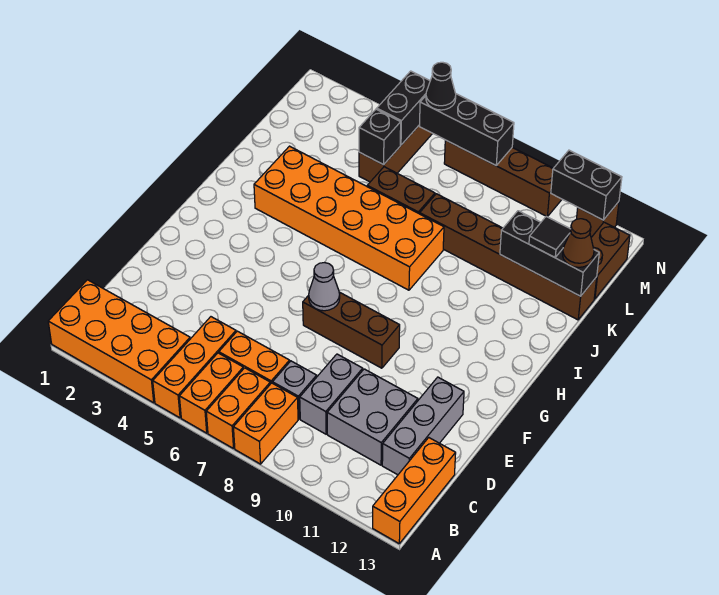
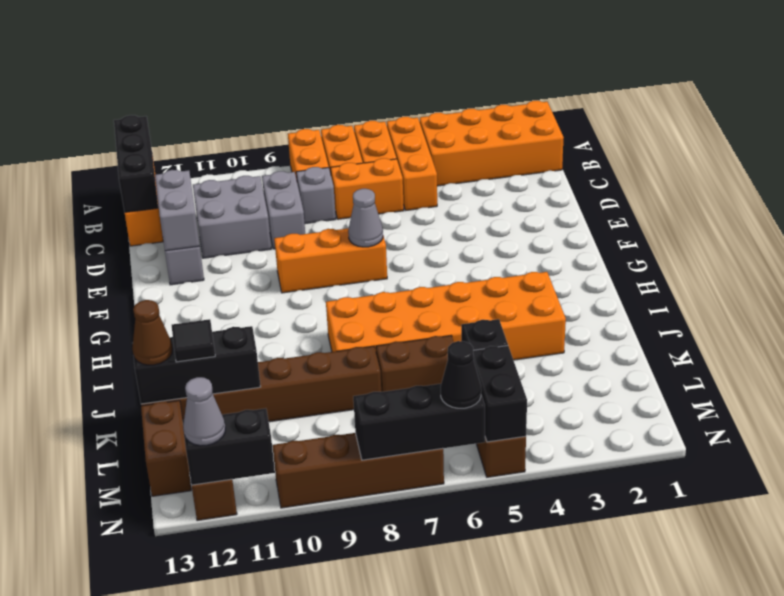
none -> black 1x3 brick [114,115,158,213]
none -> grey 1x2 brick [155,170,200,251]
brown 1x3 brick [303,292,400,368] -> orange 1x3 brick [274,228,387,293]
none -> grey 1x1 cone [183,377,225,446]

